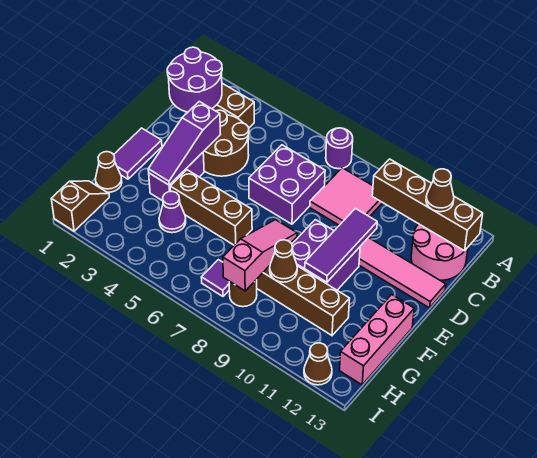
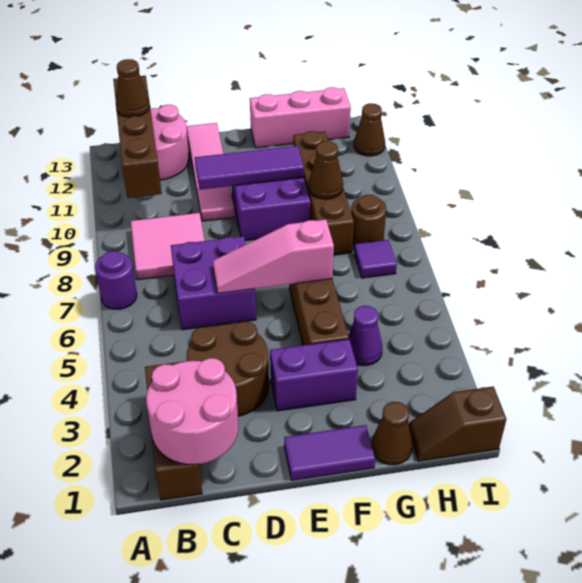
purple 2x2 round brick [167,47,222,112] -> pink 2x2 round brick [146,358,239,465]
purple 1x3 slope [148,102,221,185] -> none
pink 1x3 slope [223,220,297,291] -> pink 1x3 slope moved to [213,220,334,293]

